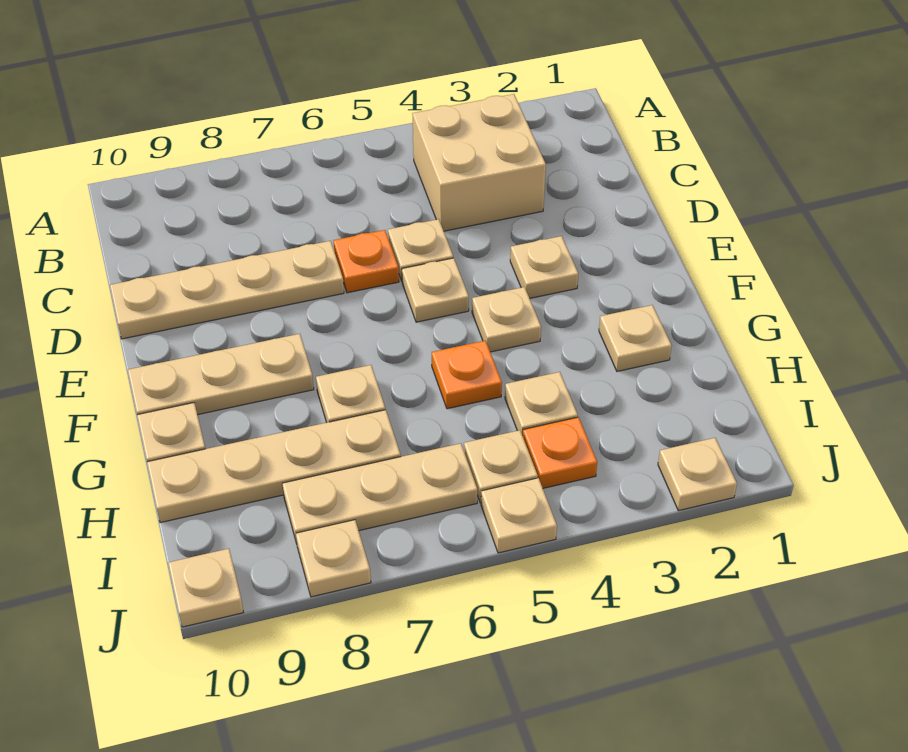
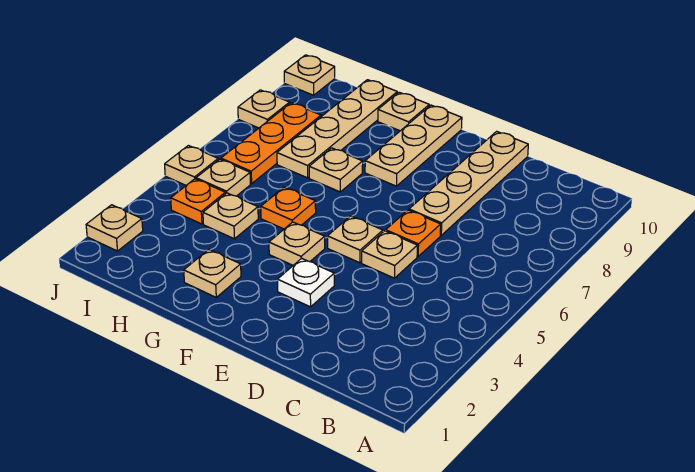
tan 2x2 brick [412,94,546,231] -> none
tan 1x1 plate [510,236,578,298] -> white 1x1 plate [278,258,334,307]
tan 1x3 plate [282,443,478,544] -> orange 1x3 plate [221,103,321,184]

